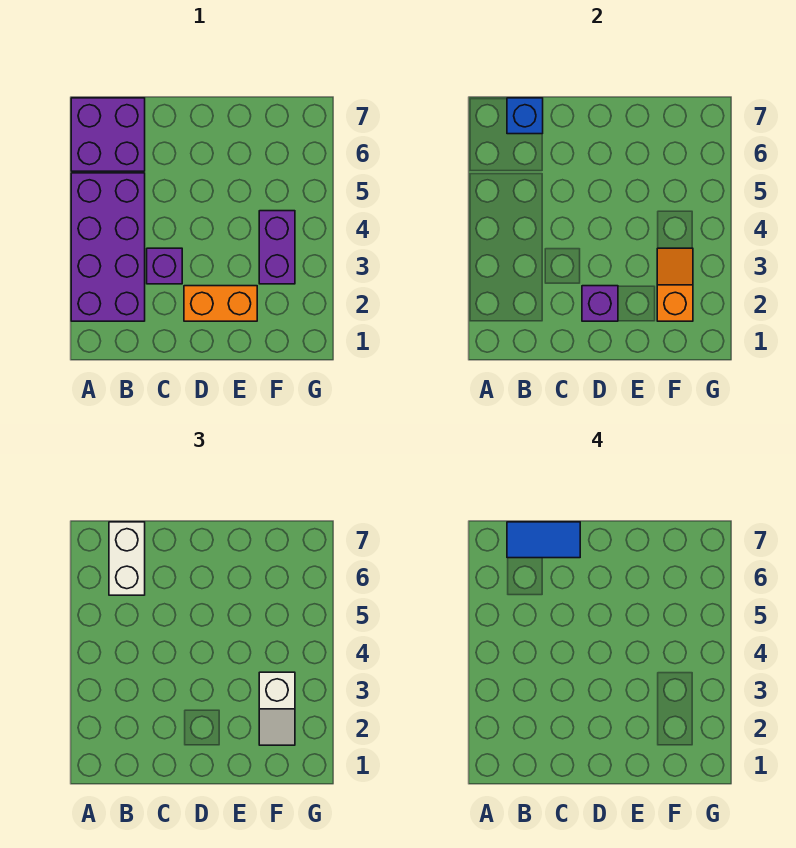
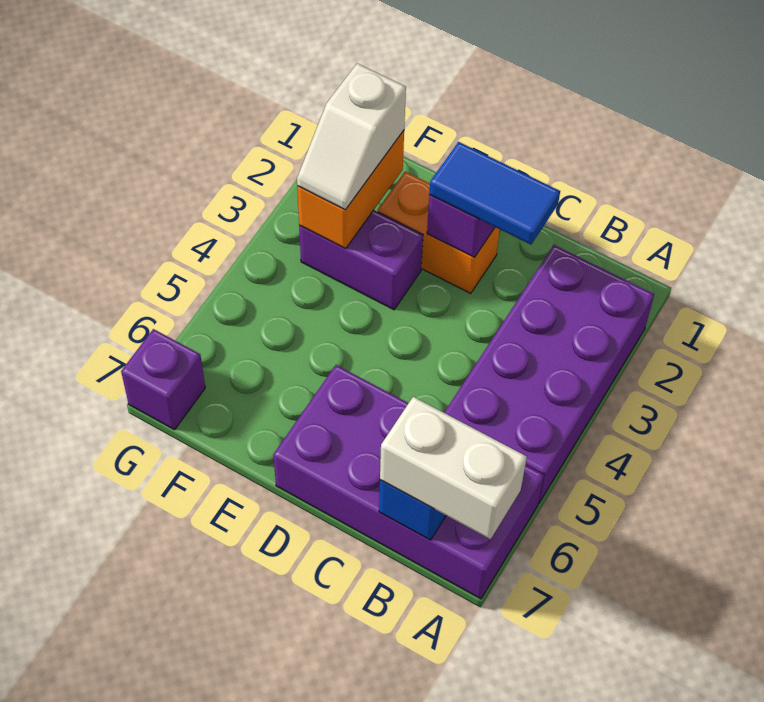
purple 2x2 brick [71,98,145,171] -> purple 2x4 brick [273,365,544,599]
white 1x2 brick [109,522,145,595] -> white 1x2 brick turned to [380,397,527,539]
blue 1x2 tile [507,522,580,558] -> blue 1x2 tile moved to [429,142,560,245]
purple 1x1 brick [147,248,182,284] -> purple 1x1 brick moved to [121,329,205,430]
orange 1x2 slope [657,248,693,321] -> orange 1x2 brick [297,131,404,248]
white 1x2 slope [259,672,295,745] -> white 1x2 slope turned to [297,63,406,210]
purple 1x2 brick [259,211,295,284] -> purple 1x2 brick turned to [299,210,423,310]

